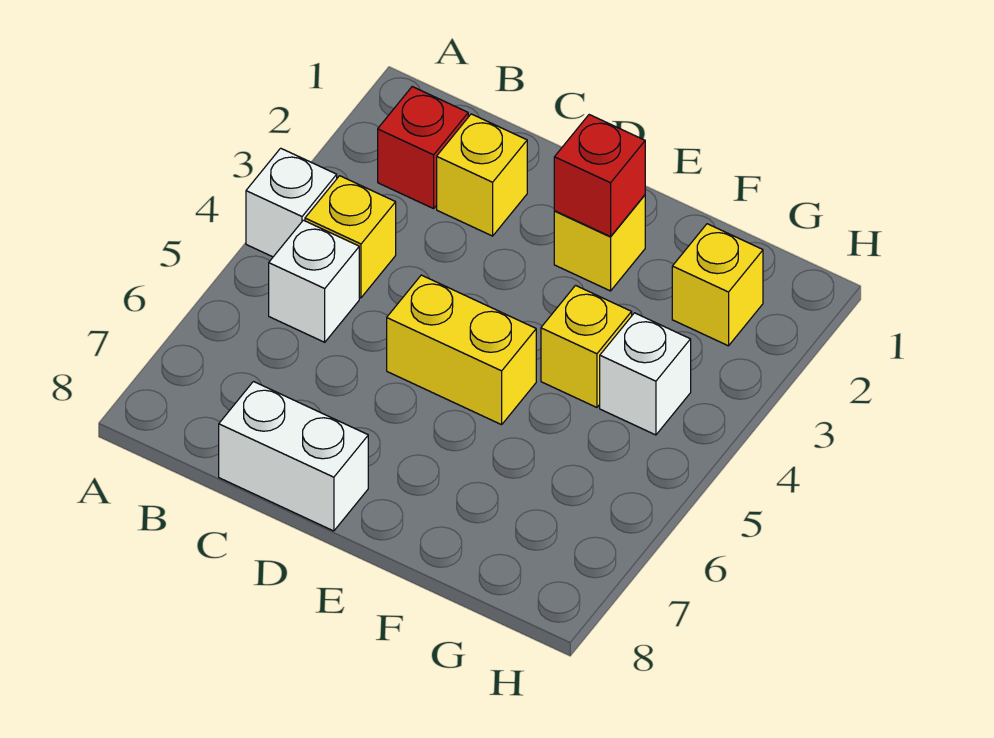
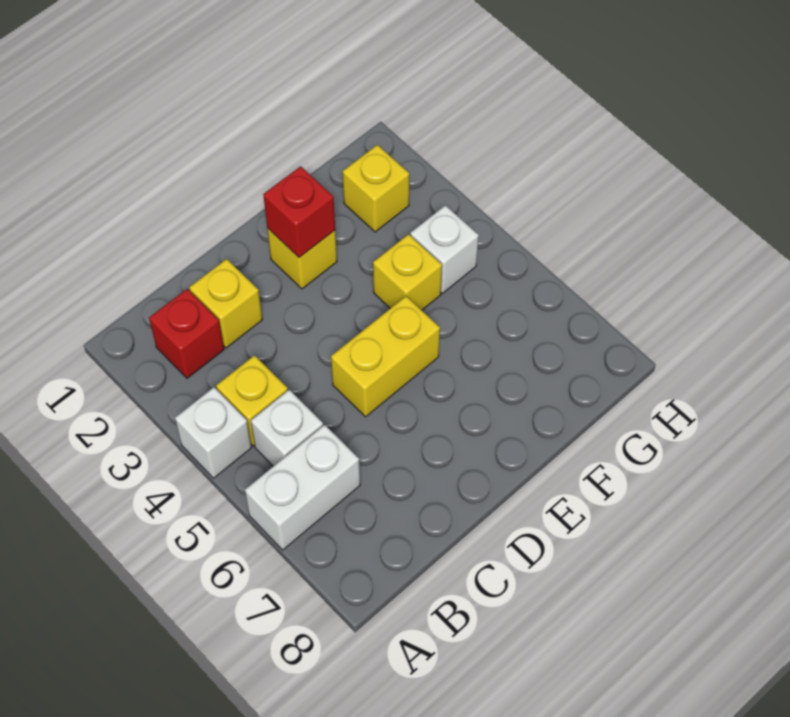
white 1x2 brick [219,382,368,531] -> white 1x2 brick moved to [245,425,360,550]

